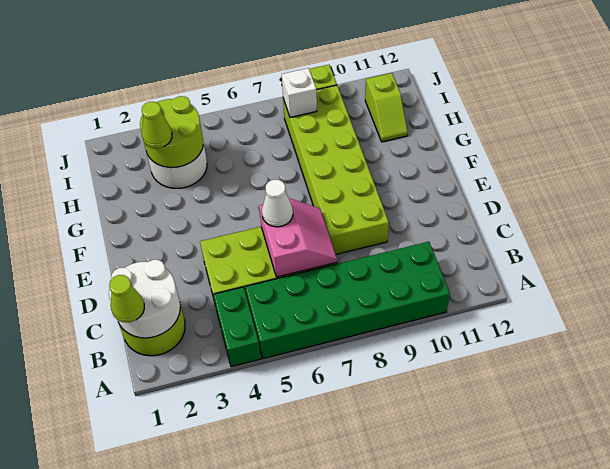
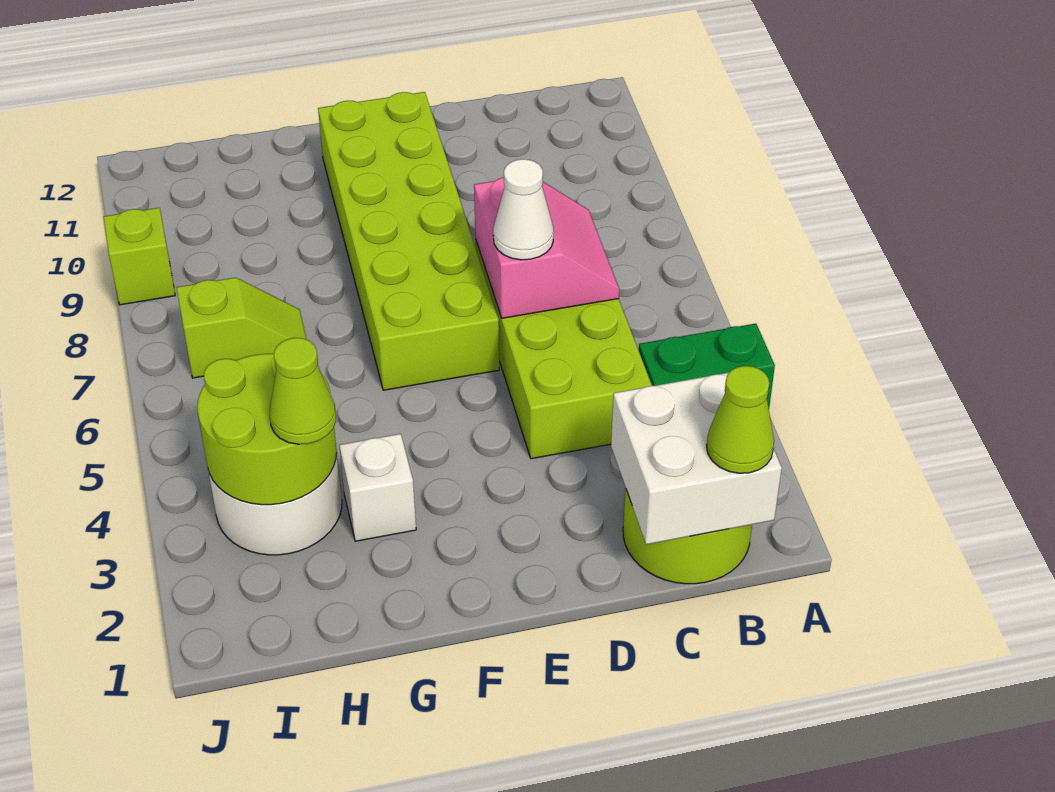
green 2x6 brick [245,242,450,359] -> none
white 2x2 round brick [109,260,180,338] -> white 2x2 brick [611,373,782,544]
pink 2x2 slope [259,198,337,277] -> pink 2x2 slope turned to [474,177,619,318]
lime 2x6 brick [283,85,389,254] -> lime 2x6 brick turned to [318,92,499,390]
lime 1x2 slope [365,73,408,142] -> lime 1x2 slope moved to [176,277,307,378]
white 1x1 brick [282,68,317,117] -> white 1x1 brick moved to [339,434,416,541]

